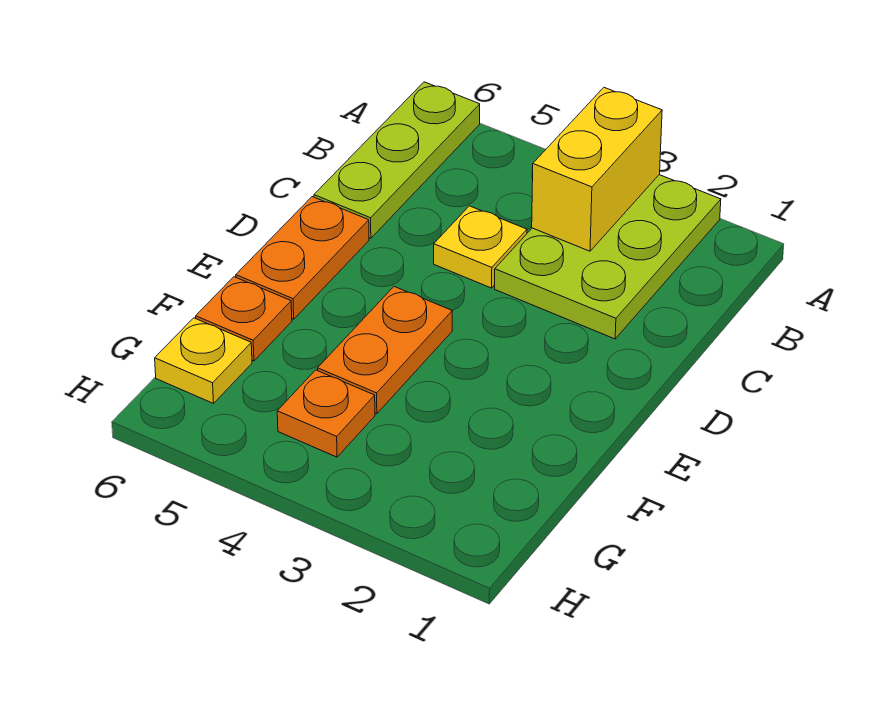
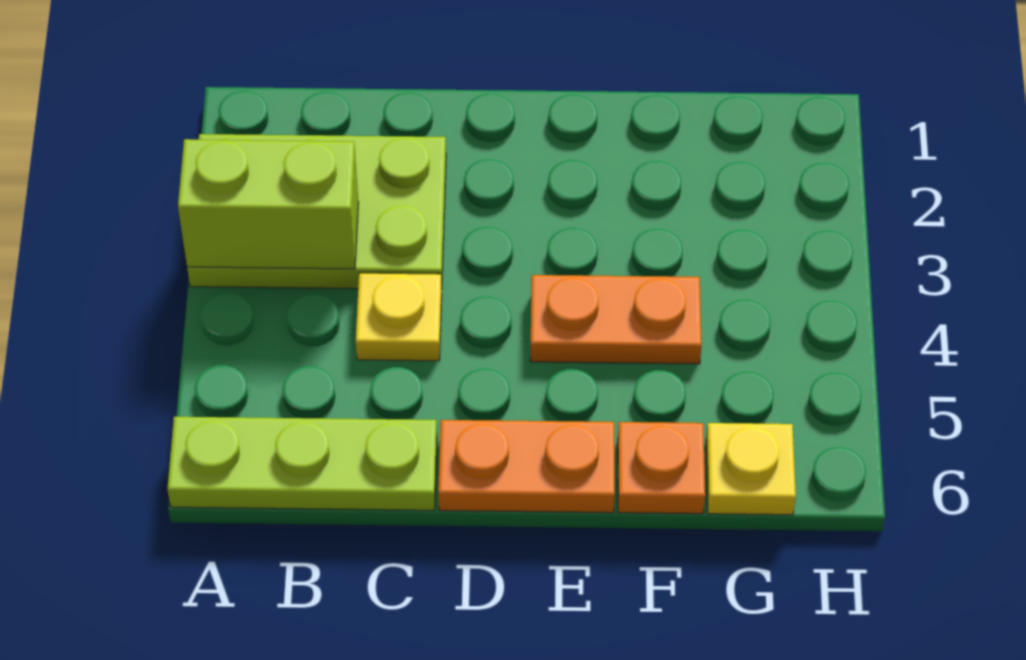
yellow 1x2 brick [532,88,662,251] -> lime 1x2 brick [178,139,359,269]
orange 1x1 plate [277,370,375,457] -> none

